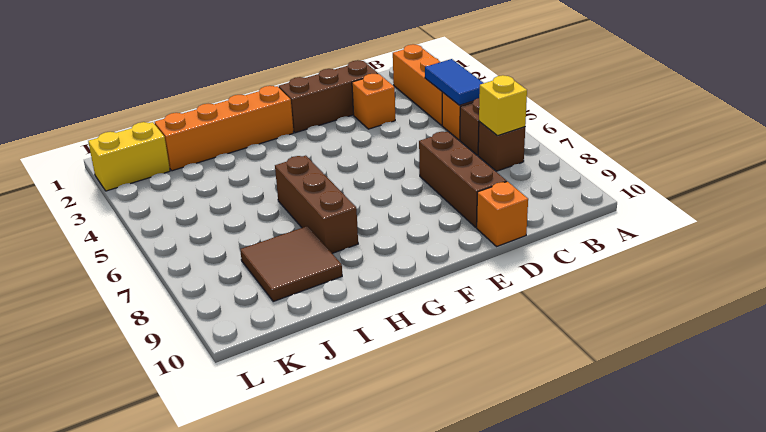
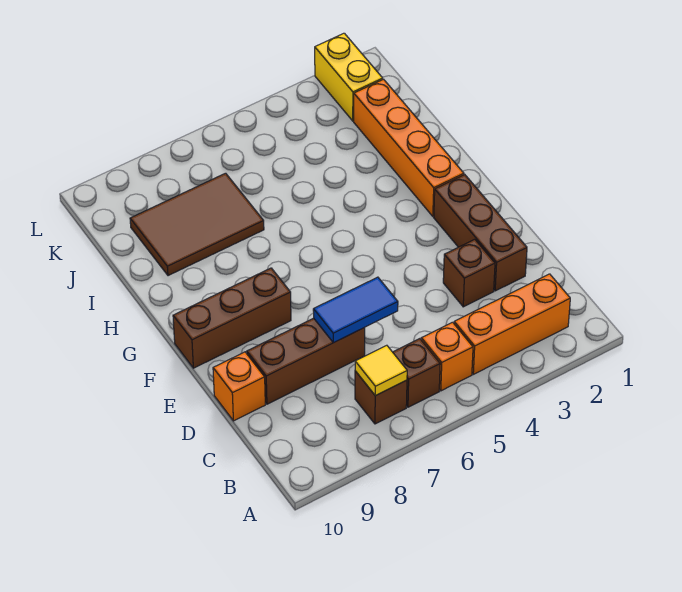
blue 1x2 tile [425,59,483,105] -> blue 1x2 tile moved to [313,277,398,343]
yellow 1x1 brick [479,75,527,136] -> yellow 1x1 tile [355,345,407,396]
orange 1x1 brick [352,74,395,129] -> brown 1x1 brick [443,239,495,307]
brown 1x3 brick [275,156,358,253] -> brown 1x3 brick moved to [173,268,291,368]
brown 2x2 tile [240,226,342,301] -> brown 2x3 tile [130,173,264,276]

